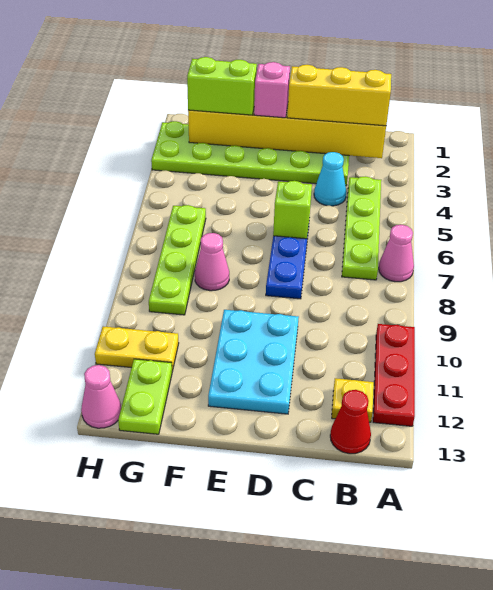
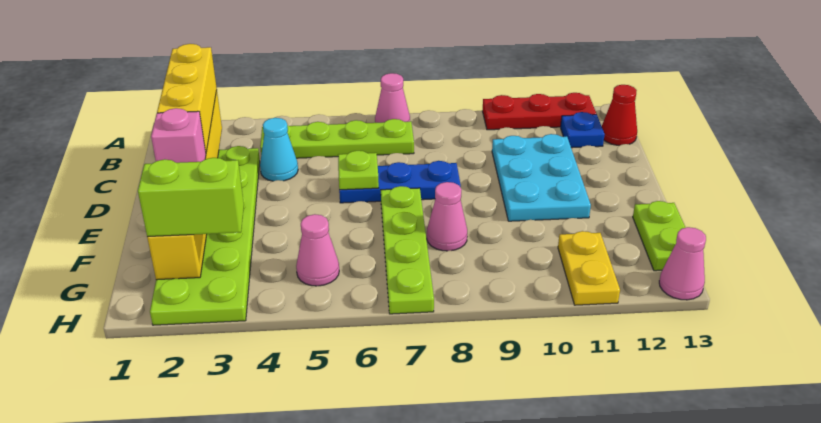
yellow 1x1 plate [332,378,374,422] -> blue 1x1 plate [561,112,605,148]
lime 1x1 brick [273,181,312,239] -> lime 1x1 plate [338,151,379,190]
cyan 2x3 plate [208,310,299,414] -> cyan 2x3 plate turned to [492,134,591,221]
lime 1x2 brick [187,57,257,115] -> lime 1x2 brick turned to [138,158,244,237]
none -> pink 1x1 cone [296,214,339,286]
lime 1x4 plate [149,205,206,315] -> lime 1x4 plate turned to [381,186,434,314]
lime 1x2 plate [118,359,172,434] -> lime 1x2 plate turned to [633,201,686,271]

